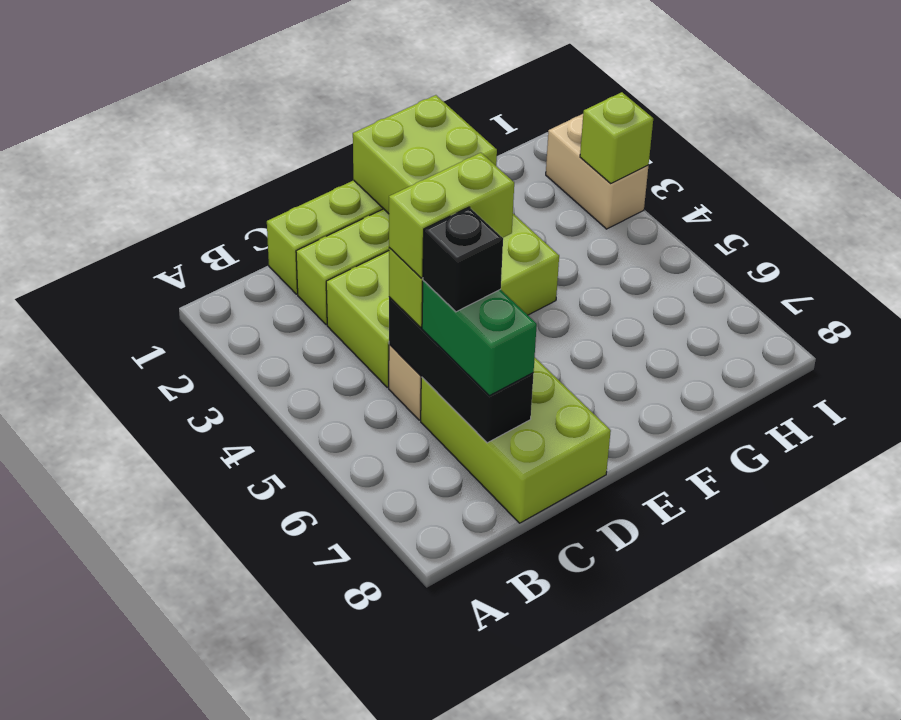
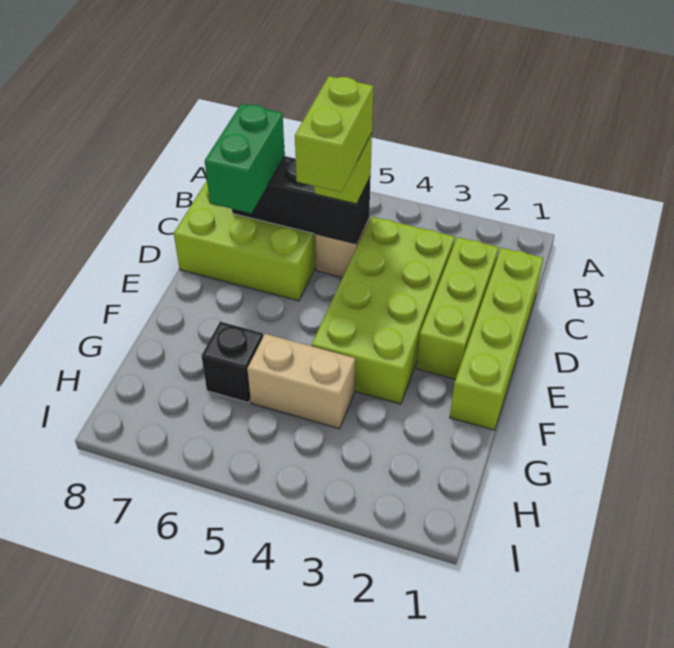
green 1x2 brick [422,281,537,396] -> green 1x2 brick turned to [205,104,285,213]
black 1x1 brick [423,207,503,312] -> black 1x1 brick moved to [201,322,263,403]
lime 2x2 brick [353,95,497,214] -> none
tan 1x2 brick [546,114,648,229] -> tan 1x2 brick moved to [247,334,355,429]
lime 1x1 brick [580,92,653,183] -> none

